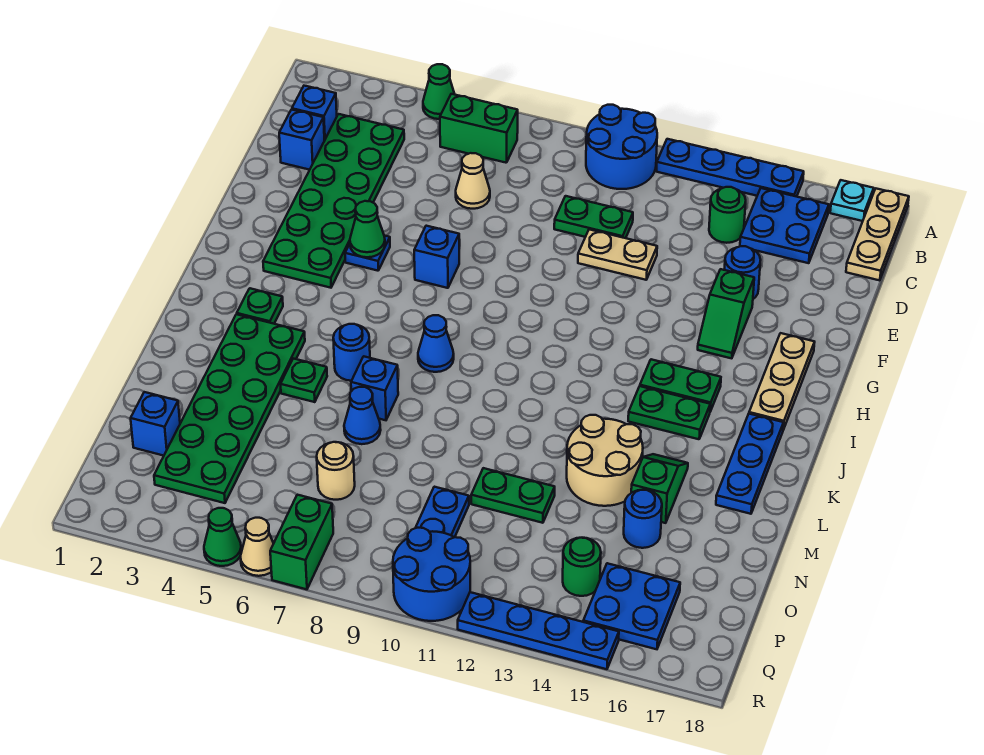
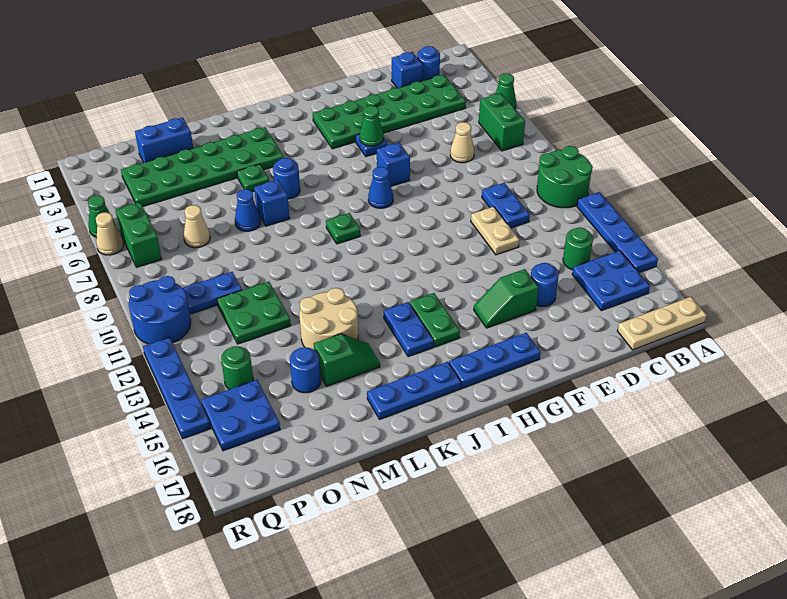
blue 2x2 round brick [586,105,657,189] -> green 2x2 round brick [537,146,593,208]
cyan 1x1 plate [830,180,874,221] -> none
blue 1x1 brick [292,86,337,141] -> blue 1x1 round brick [417,46,440,81]
green 1x2 plate [554,196,633,238] -> blue 1x2 plate [482,183,530,228]
tan 1x3 plate [749,333,815,430] -> blue 1x3 plate [449,333,540,388]
green 1x1 plate [237,288,283,324] -> green 1x1 plate moved to [326,213,360,244]
blue 1x1 cone [418,315,454,372] -> blue 1x1 cone moved to [368,167,393,208]
green 1x2 plate [628,386,710,439] -> blue 1x2 plate [384,302,434,357]
green 1x2 plate [471,468,555,523] -> green 2x2 plate [217,281,291,344]
blue 1x1 brick [131,392,180,456] -> blue 1x2 brick [135,117,193,163]
tan 1x1 round brick [317,442,355,500] -> tan 1x1 cone [184,205,210,248]
green 1x2 brick [270,495,333,589] -> green 1x2 brick turned to [115,203,162,267]

